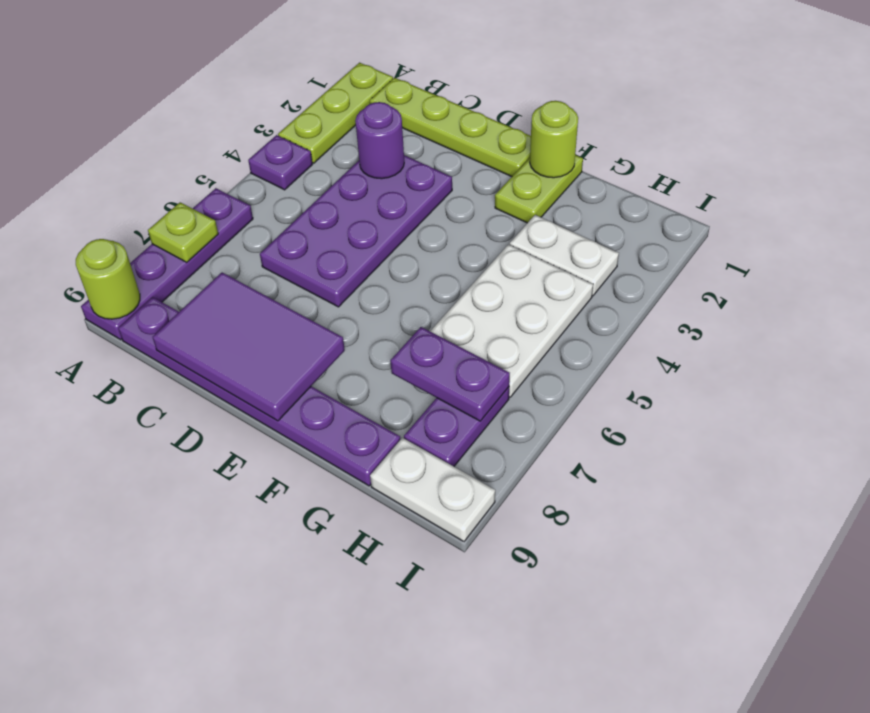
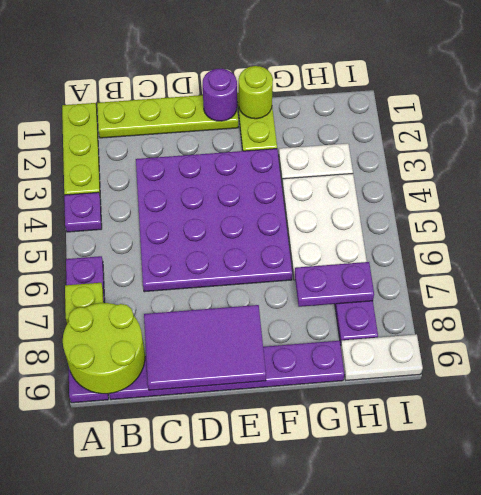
lime 1x1 round brick [76,239,140,319] -> lime 2x2 round brick [63,303,145,394]
purple 2x4 plate [260,155,452,307] -> purple 4x4 plate [136,149,292,292]
purple 1x1 round brick [355,102,404,179] -> purple 1x1 round brick moved to [203,69,237,121]

